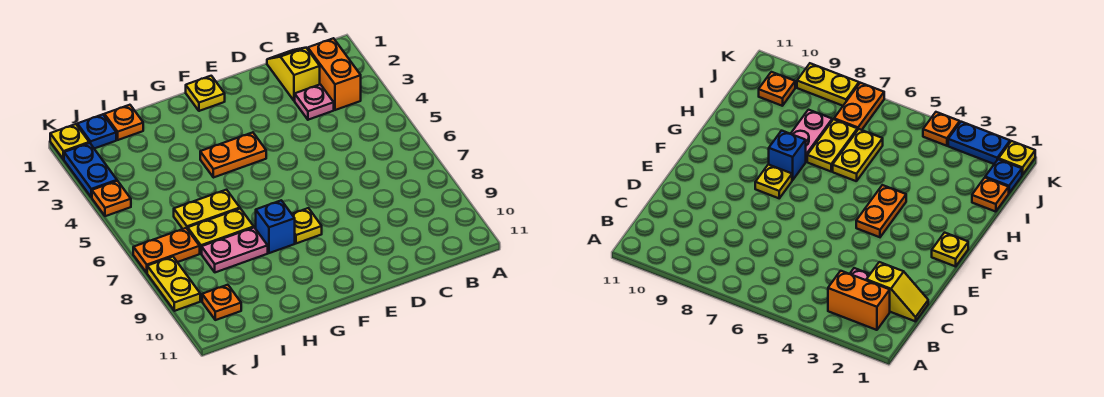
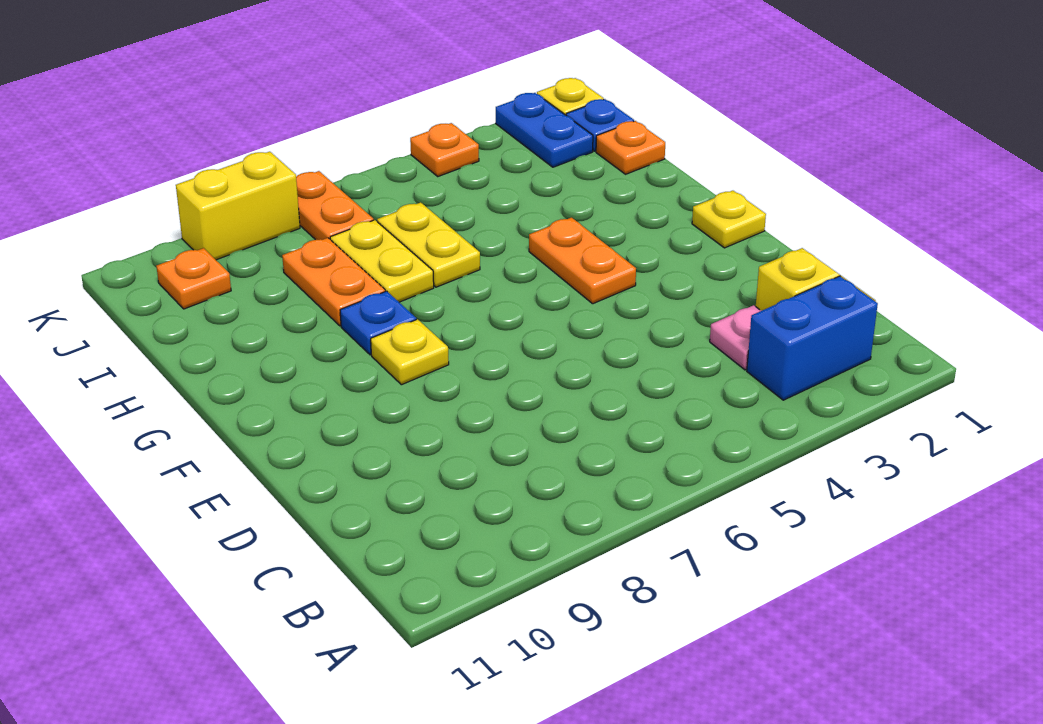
orange 1x2 brick [308,38,361,110] -> blue 1x2 brick [747,276,878,400]
blue 1x1 brick [256,200,295,253] -> blue 1x1 plate [340,291,416,355]
pink 1x2 plate [202,228,268,272] -> orange 1x2 plate [282,238,385,326]
blue 1x2 plate [64,143,117,197] -> blue 1x2 plate turned to [496,93,593,167]
yellow 1x2 plate [147,257,200,311] -> yellow 1x2 brick [176,152,300,260]

